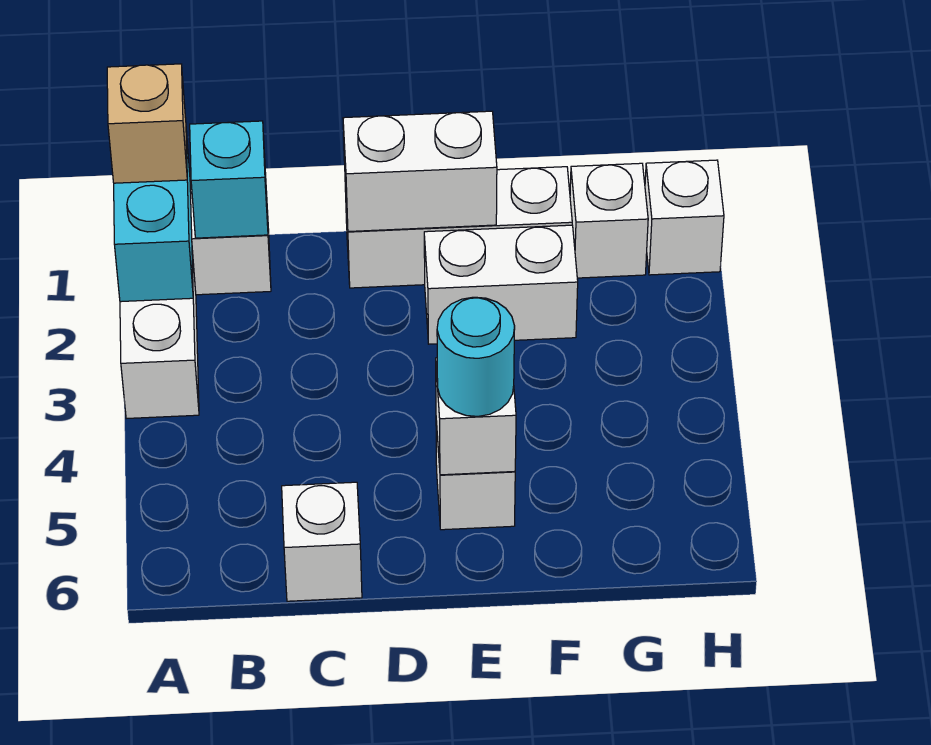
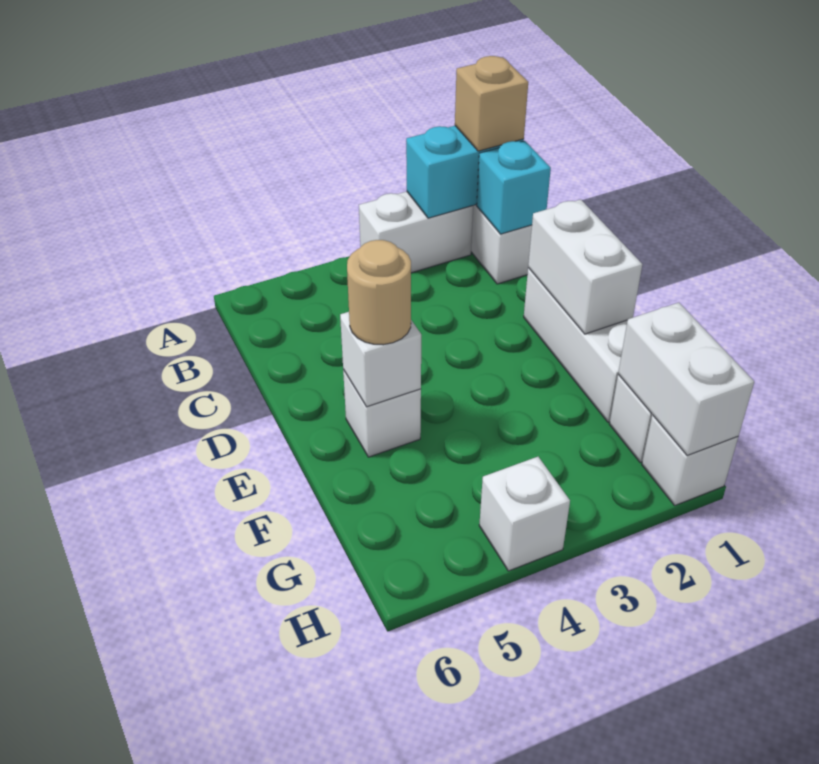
white 1x1 brick [282,482,362,601] -> white 1x1 brick moved to [479,457,570,571]
white 1x2 brick [424,225,578,344] -> white 1x2 brick moved to [618,303,754,455]
cyan 1x1 round brick [437,297,515,416] -> tan 1x1 round brick [347,240,411,345]

